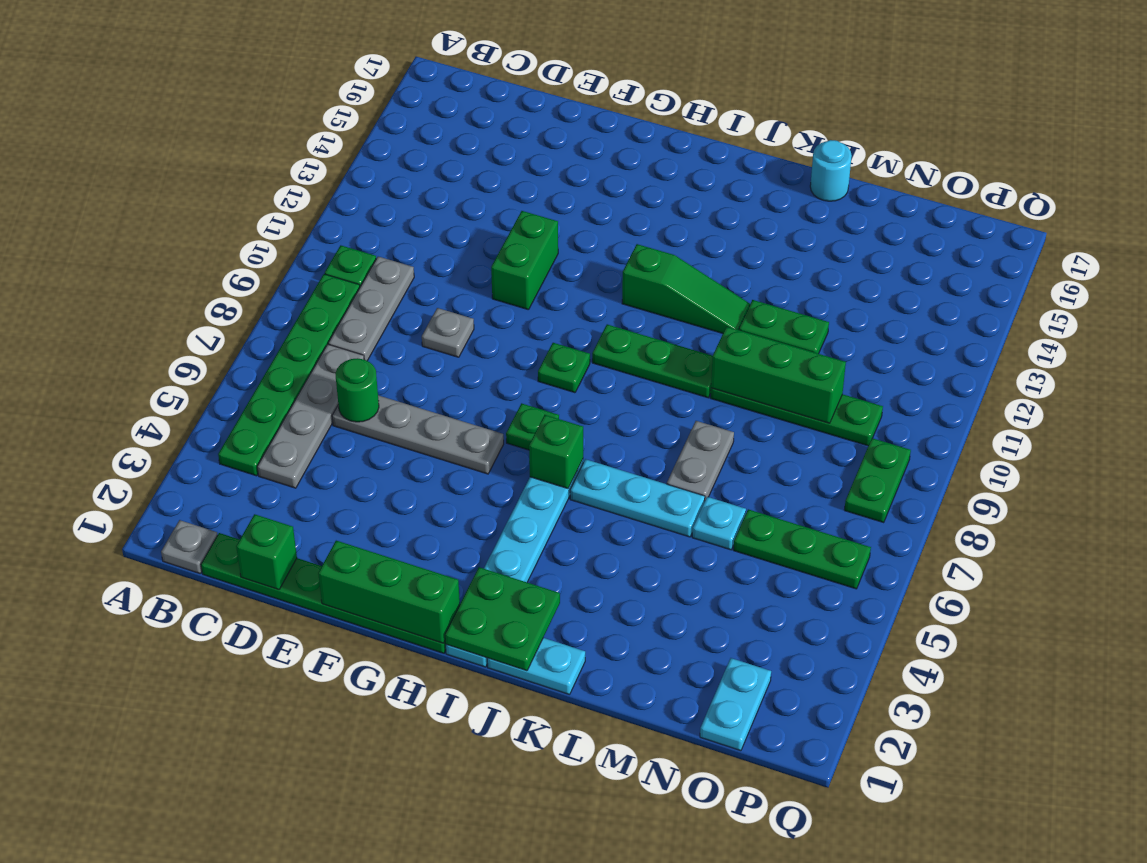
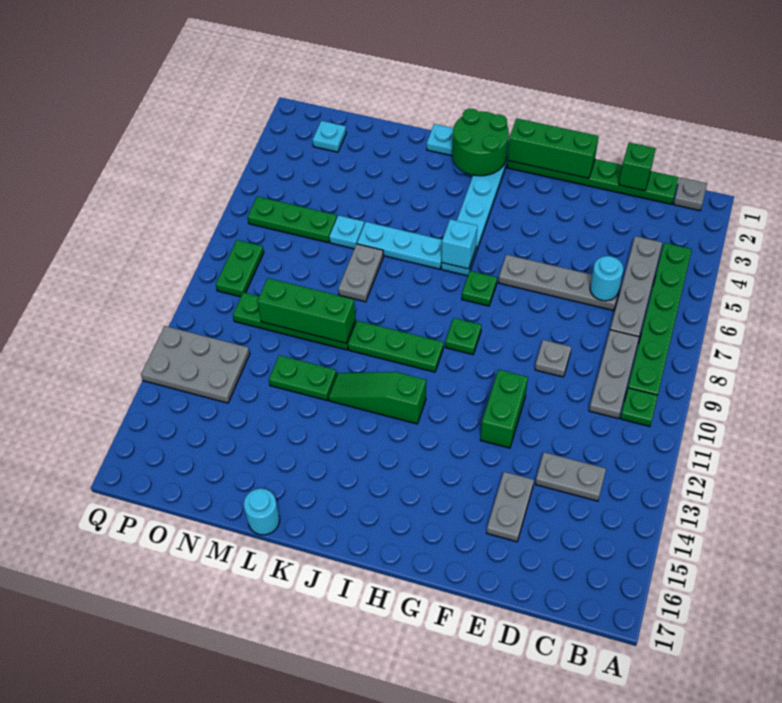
none -> grey 1x2 plate [535,452,606,501]
green 1x1 round brick [335,358,379,422] -> cyan 1x1 round brick [590,256,623,301]
none -> grey 1x2 plate [487,472,534,542]
green 2x2 plate [445,567,560,671] -> green 2x2 round brick [452,109,509,176]
green 1x1 brick [529,415,583,488] -> cyan 1x1 brick [442,219,477,269]
cyan 1x2 plate [700,658,771,751] -> cyan 1x1 plate [313,121,346,152]
none -> grey 2x3 plate [141,326,250,403]

